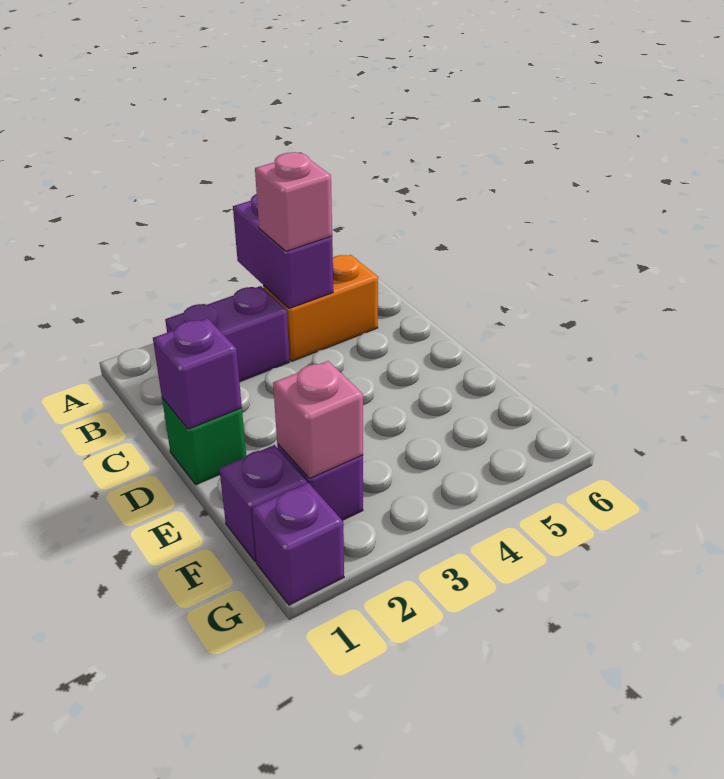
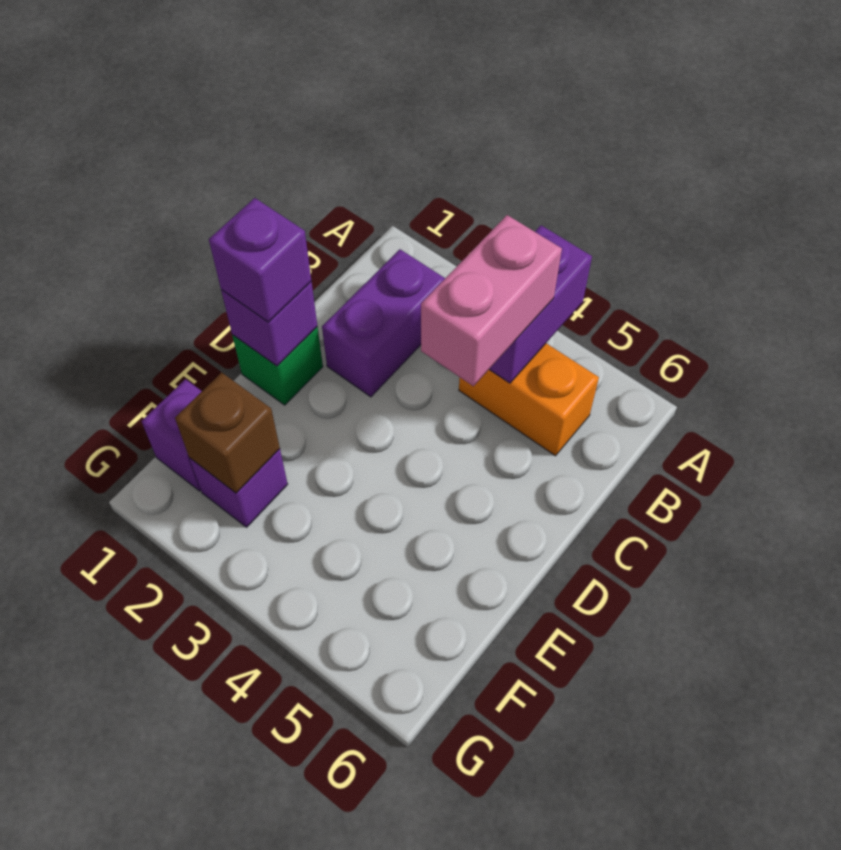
purple 1x2 brick [165,286,289,382] -> purple 1x2 brick turned to [322,249,445,397]
pink 1x1 brick [255,152,332,251] -> pink 1x2 brick [421,215,562,386]
pink 1x1 brick [273,361,363,479] -> brown 1x1 brick [175,373,280,493]
purple 1x1 brick [252,483,344,605] -> purple 1x1 brick moved to [209,198,311,322]

